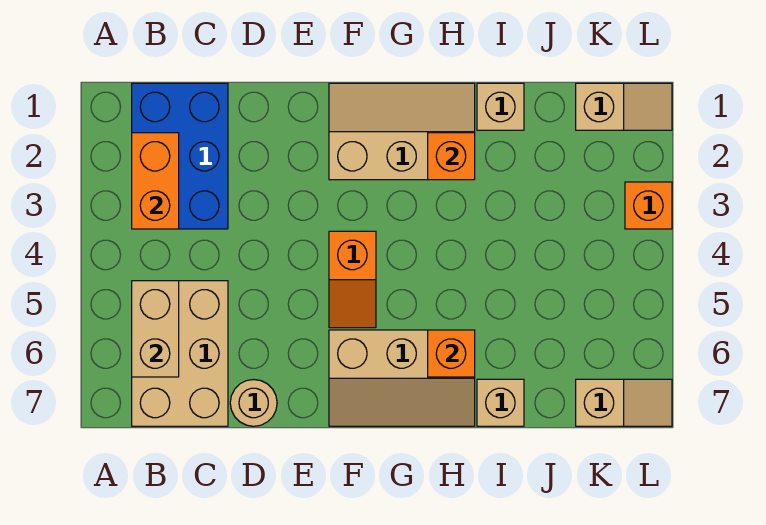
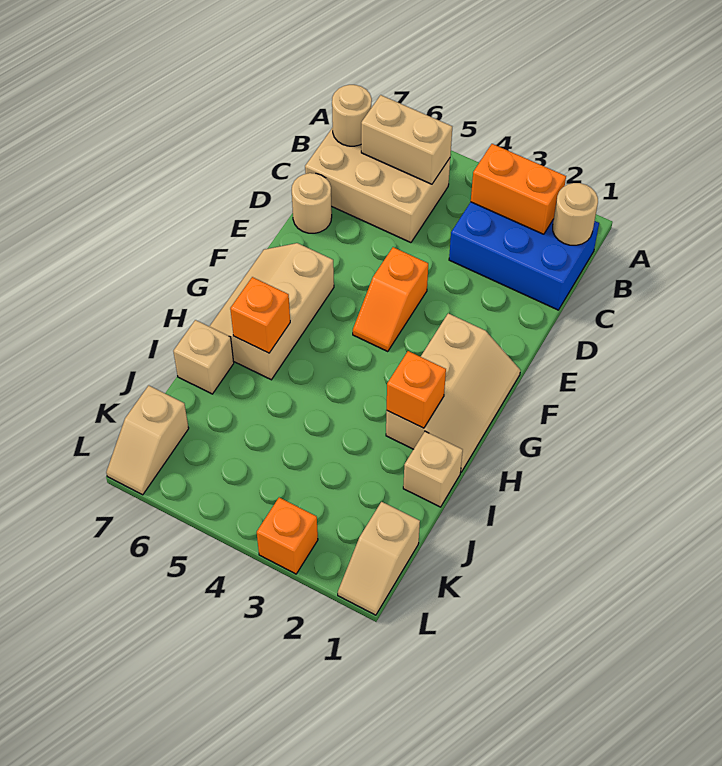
none -> tan 1x1 round brick [553,183,598,245]
none -> tan 1x1 round brick [332,85,372,146]
orange 1x2 slope [329,231,376,328] -> orange 1x2 slope turned to [353,247,428,351]

